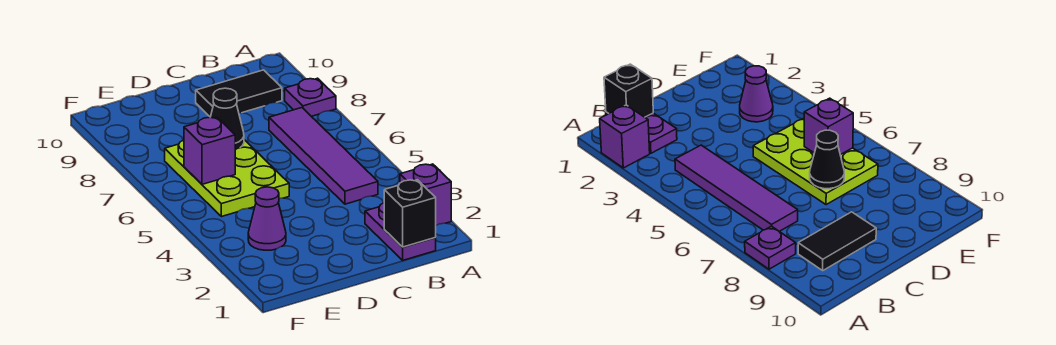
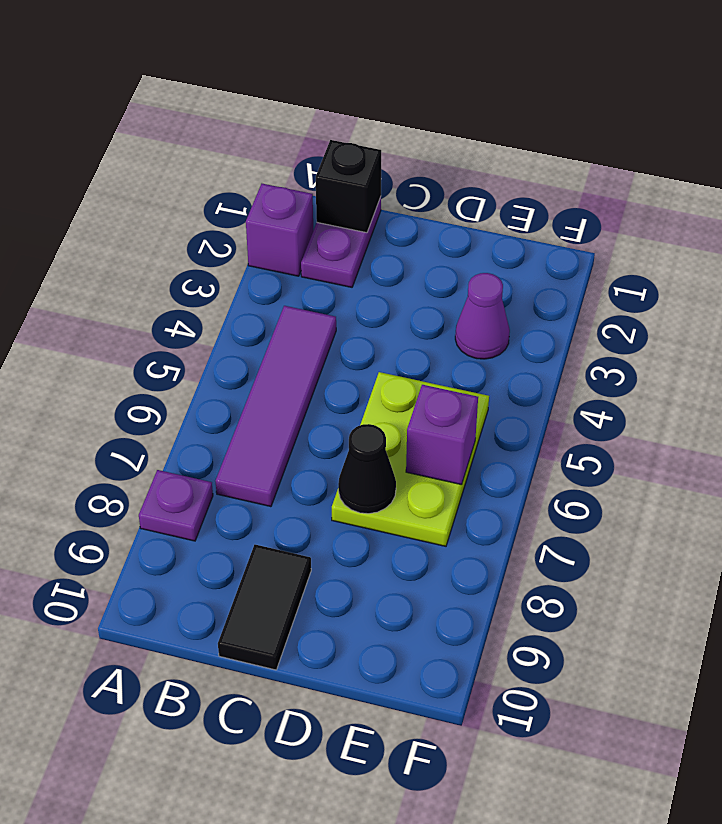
black 1x2 tile [196,70,282,117] -> black 1x2 tile turned to [218,545,311,670]

